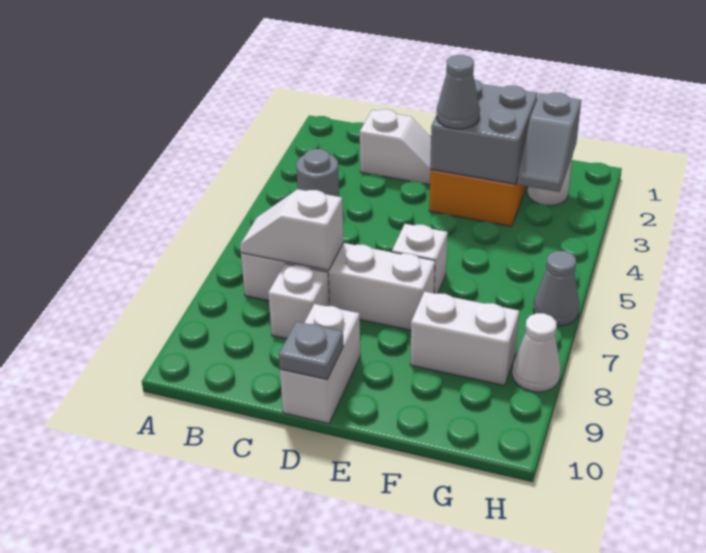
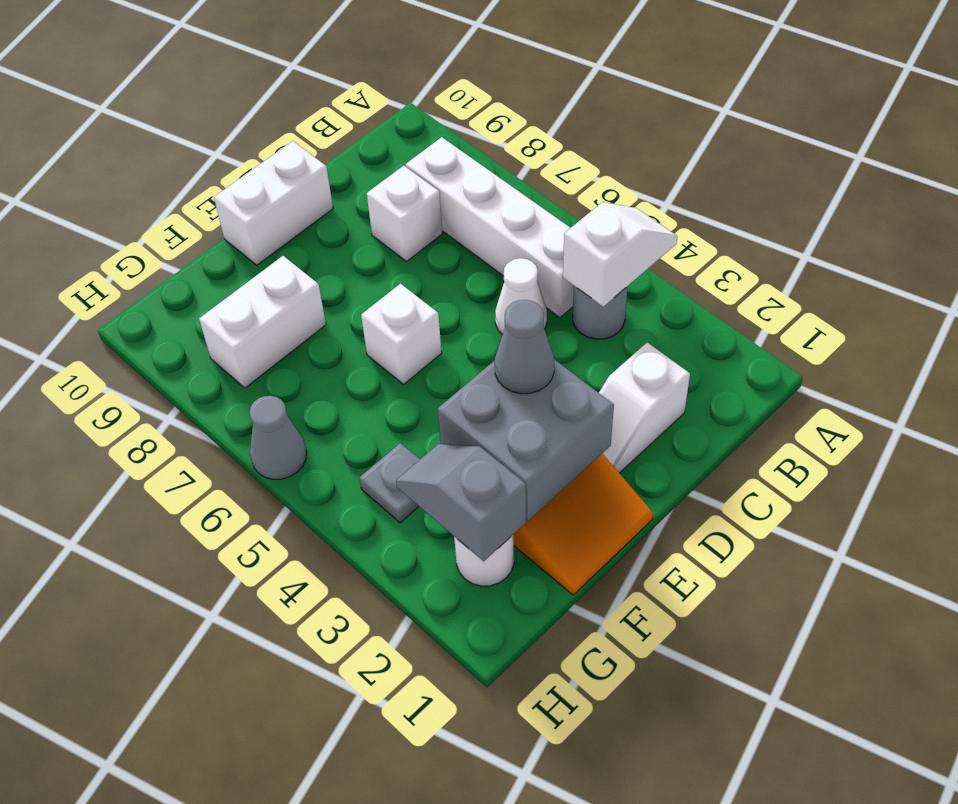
white 1x4 brick [241,243,435,330] -> white 1x4 brick turned to [406,137,574,318]
white 1x2 slope [240,189,344,270] -> white 1x2 slope moved to [563,202,677,307]
white 1x2 brick [280,304,360,423] -> white 1x2 brick turned to [214,141,333,265]
grey 1x1 plate [279,321,343,379] -> grey 1x1 plate moved to [359,443,420,523]
white 1x1 cone [512,313,561,392] -> white 1x1 cone moved to [495,258,547,335]

